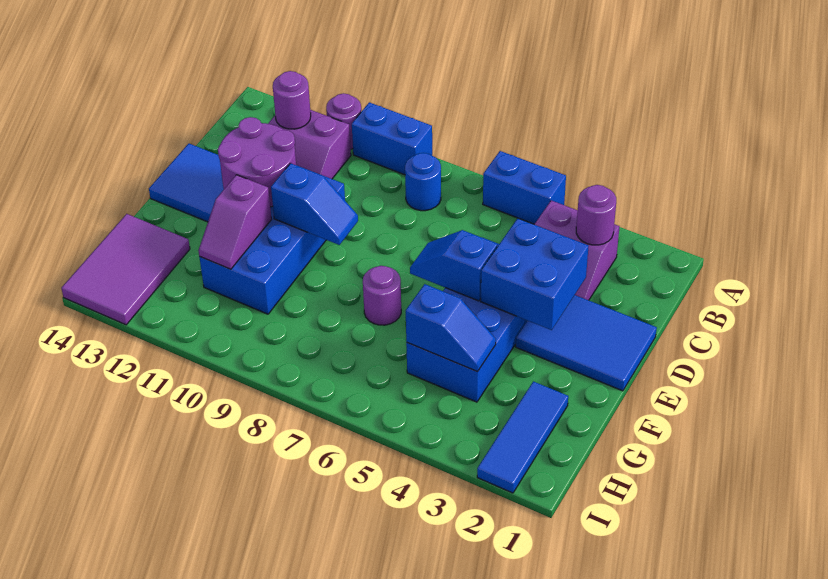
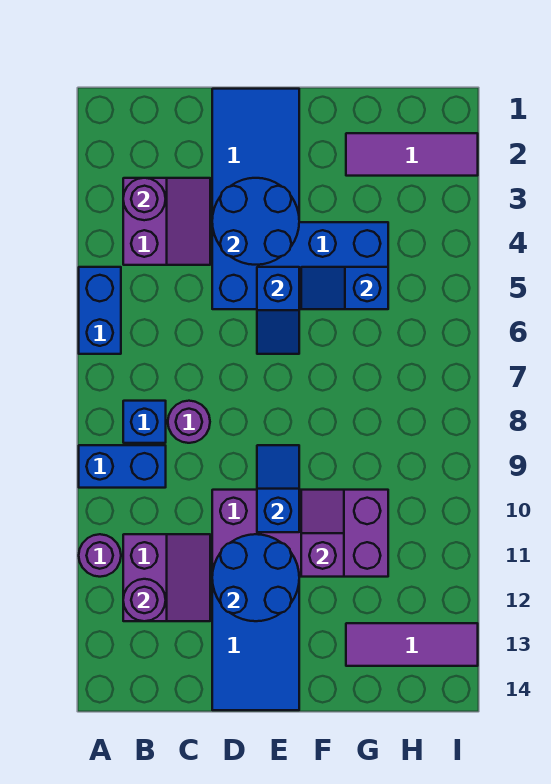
blue 1x2 brick [352,102,432,175] -> blue 1x2 brick turned to [79,445,166,488]
blue 1x1 round brick [405,153,441,211] -> blue 1x1 brick [123,401,166,443]
blue 2x2 brick [481,218,589,330] -> blue 2x2 round brick [212,178,299,265]
blue 2x4 brick [199,168,345,314] -> purple 2x4 brick [212,490,388,577]
purple 2x2 round brick [218,117,296,207] -> blue 2x2 round brick [212,534,299,621]
purple 1x1 round brick [363,266,401,325] -> purple 1x1 round brick moved to [168,401,210,443]
purple 1x2 slope [198,175,272,269] -> purple 1x2 slope turned to [301,490,344,577]
blue 1x3 tile [477,381,568,493] -> purple 1x3 tile [346,133,478,176]
blue 1x2 slope [406,284,496,372] -> blue 1x2 slope turned to [301,267,388,309]
purple 2x3 tile [61,214,190,325] -> purple 1x3 tile [346,623,478,666]

